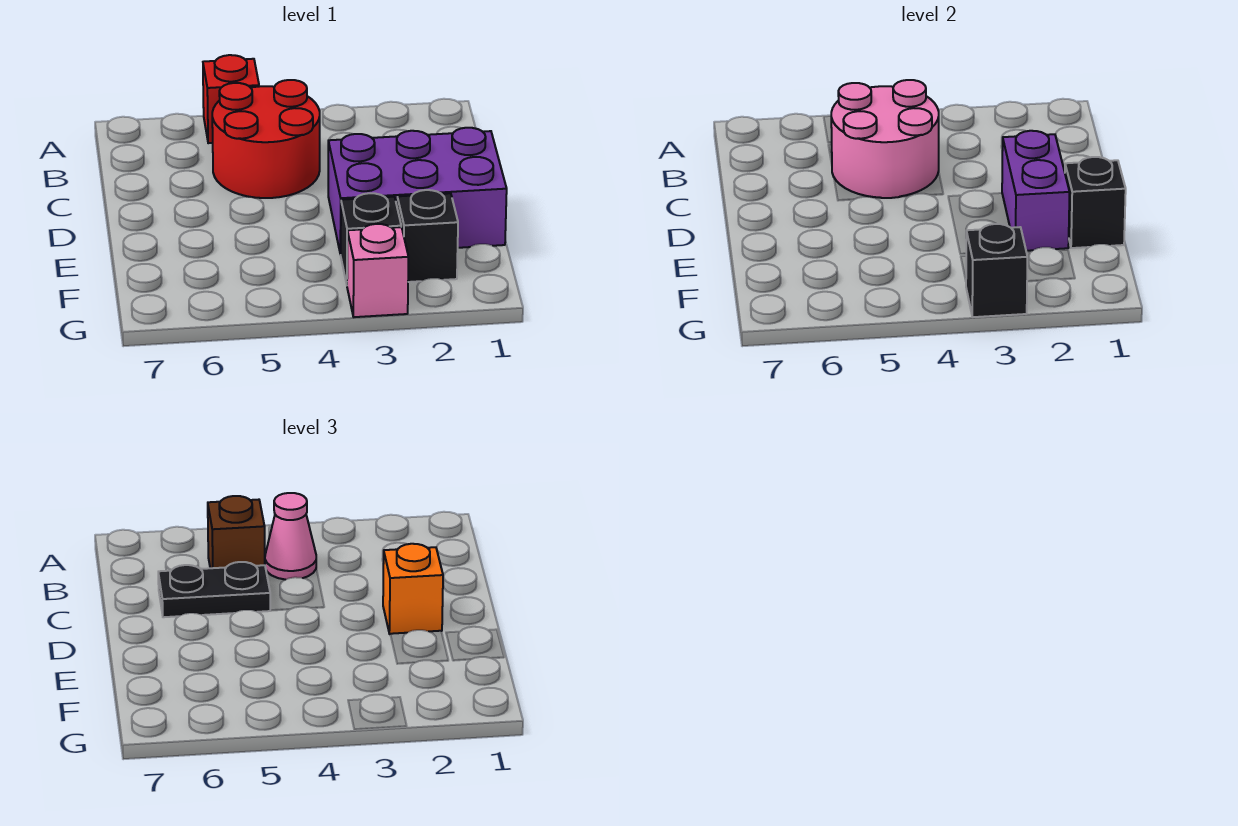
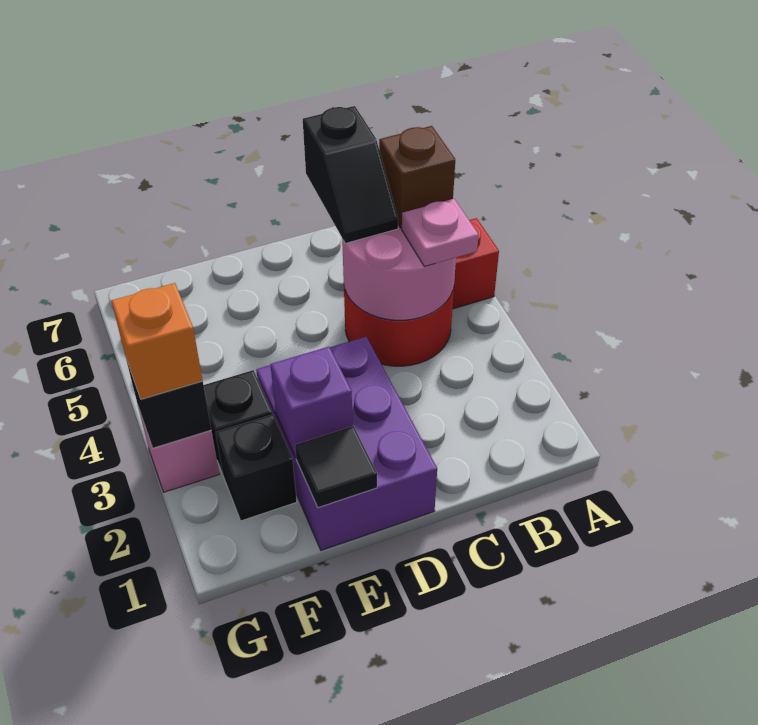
pink 1x1 cone [265,493,316,580] -> pink 1x1 plate [402,199,478,267]
black 1x2 plate [158,562,270,617] -> black 1x2 slope [303,106,398,243]
purple 1x2 brick [1002,131,1070,251] -> purple 1x1 brick [271,347,353,458]
orange 1x1 brick [383,544,443,634] -> orange 1x1 brick moved to [112,283,203,399]
black 1x1 brick [1065,157,1126,248] -> black 1x1 tile [295,426,377,508]

